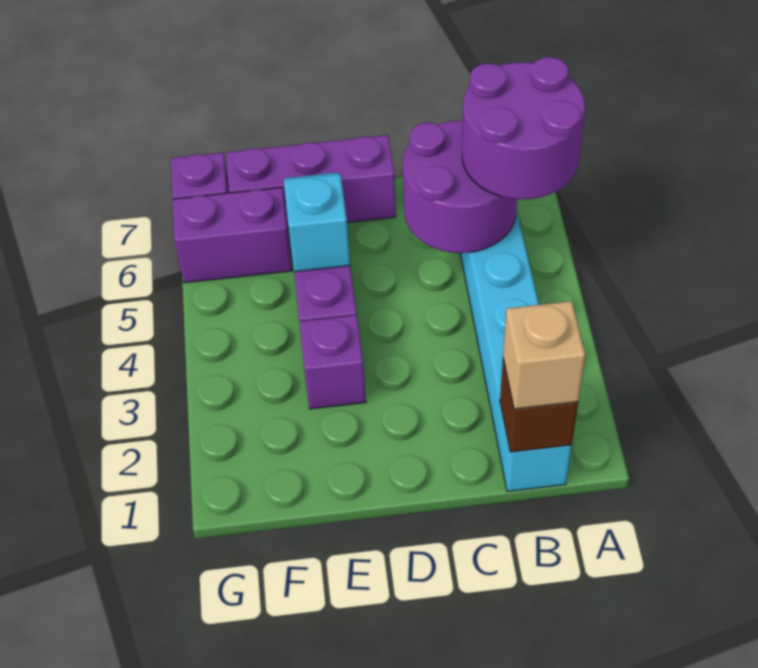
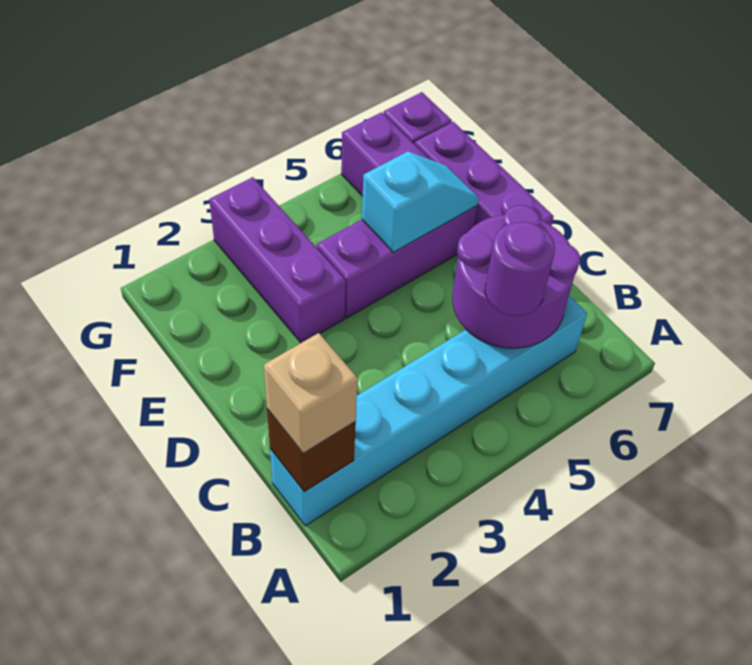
purple 2x2 round brick [462,57,585,199] -> purple 1x1 round brick [485,222,555,316]
purple 1x1 brick [299,315,366,409] -> purple 1x3 brick [209,177,346,343]

